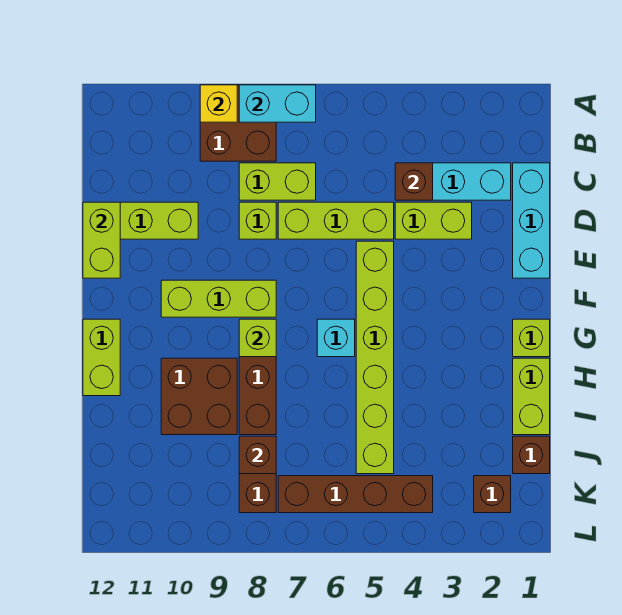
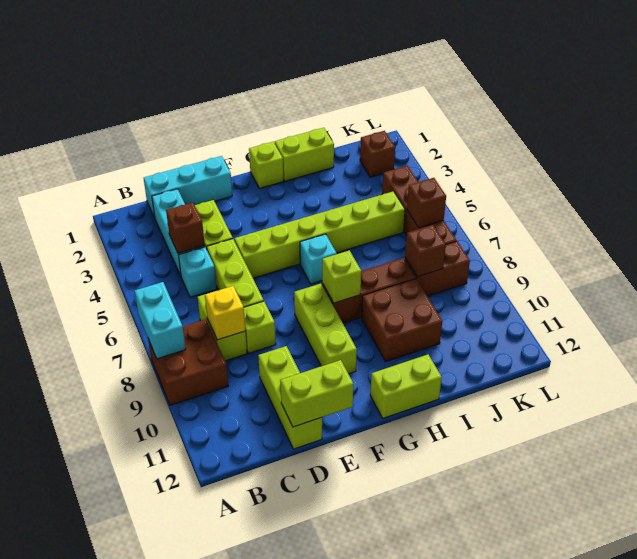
yellow 1x1 brick [200,85,237,122] -> yellow 1x1 brick moved to [205,286,245,340]
none -> cyan 1x1 brick [179,247,217,297]
brown 1x1 brick [513,436,550,474] -> brown 1x1 brick moved to [407,178,446,228]

